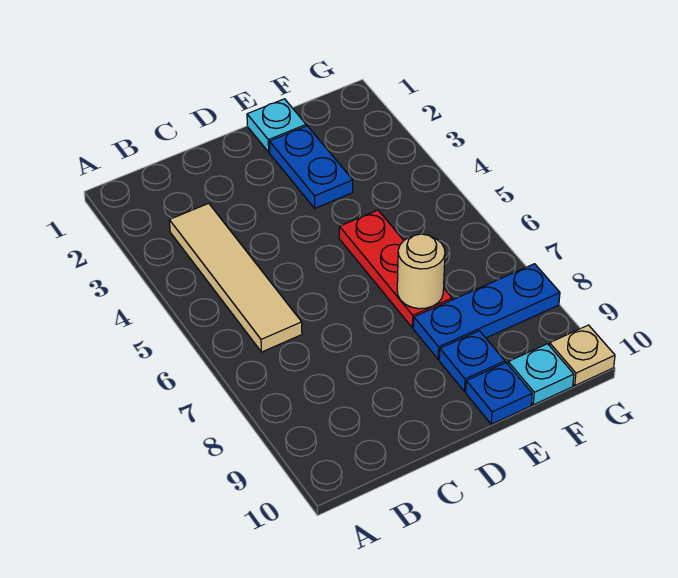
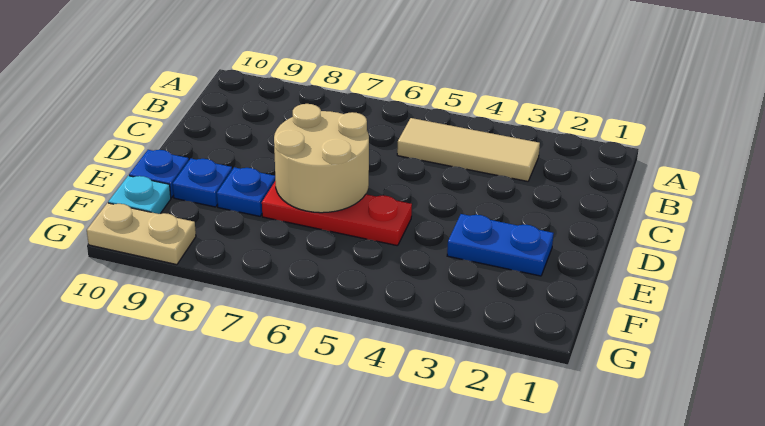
tan 1x4 tile [169,203,302,352] -> tan 1x3 tile [397,118,540,181]
cyan 1x1 plate [247,99,306,152] -> none
tan 1x1 round brick [397,234,445,309] -> tan 2x2 round brick [274,104,369,213]
blue 1x3 plate [414,264,560,359] -> blue 1x1 plate [217,167,275,216]
tan 1x1 plate [549,325,615,385] -> tan 1x2 plate [87,203,196,265]

